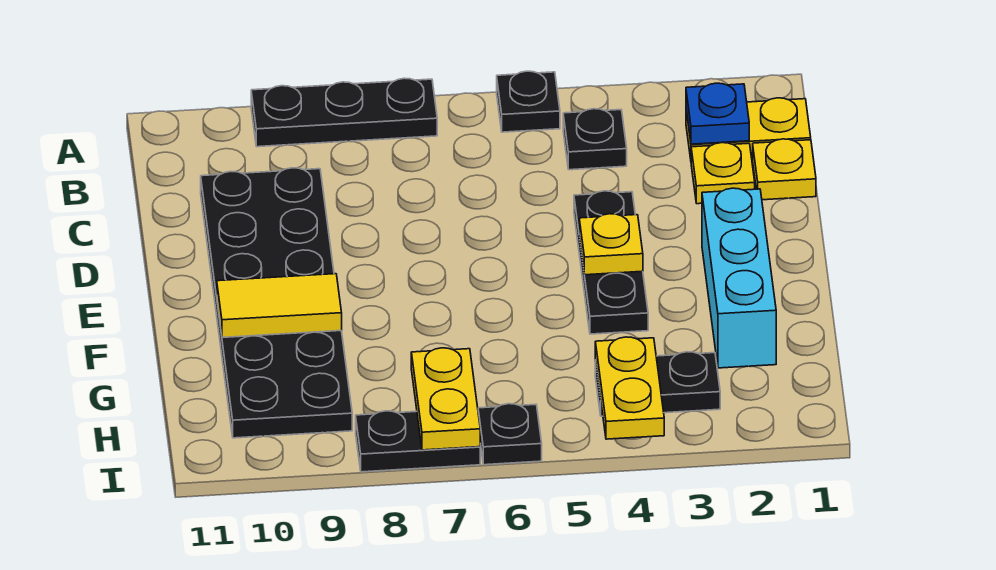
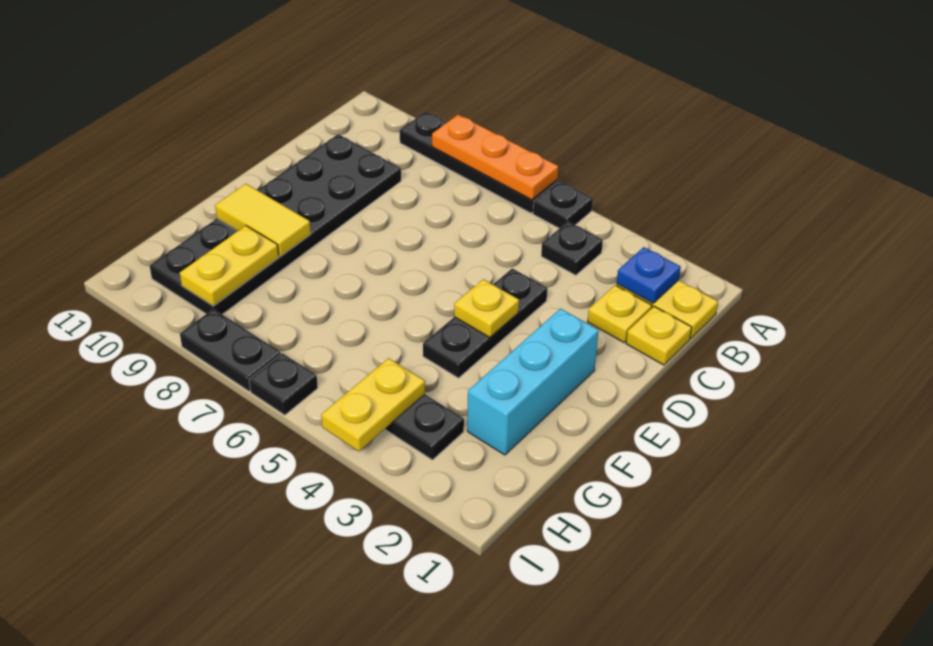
none -> orange 1x3 plate [432,115,558,200]
black 1x3 plate [251,78,437,147] -> black 1x4 plate [400,111,557,213]
yellow 1x2 plate [411,348,480,450] -> yellow 1x2 plate moved to [180,226,279,306]

